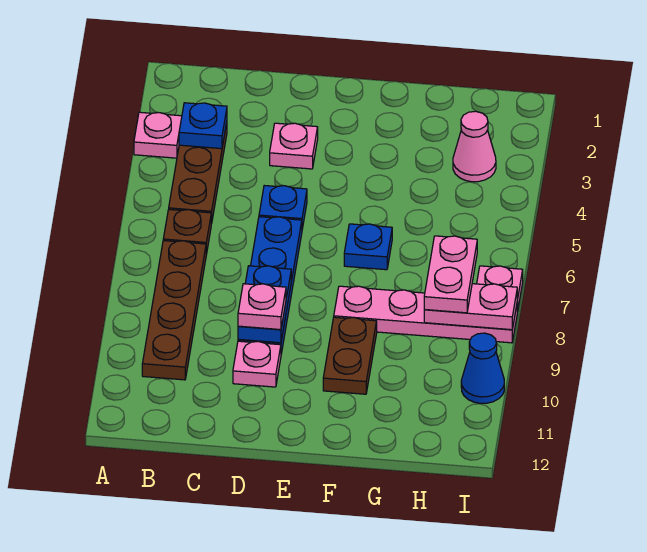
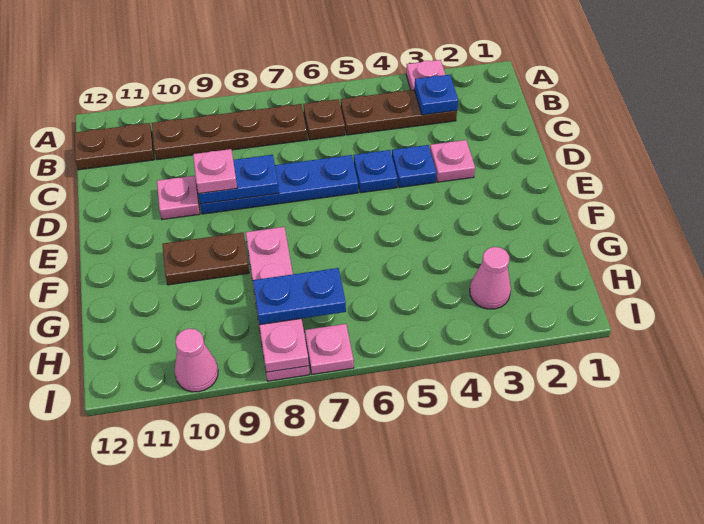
none -> brown 1x2 plate [74,123,154,170]
blue 1x1 plate [344,224,392,270] -> blue 1x1 plate moved to [392,145,436,188]
pink 1x2 plate [424,236,477,313] -> blue 1x2 plate [253,268,346,325]
blue 1x1 cone [461,333,504,403] -> pink 1x1 cone [175,329,218,392]

